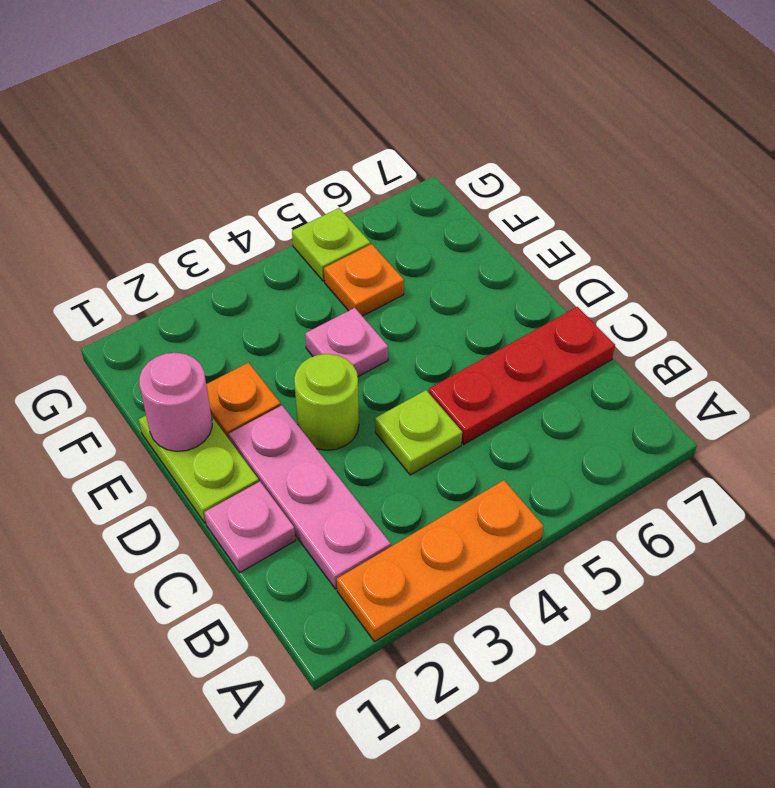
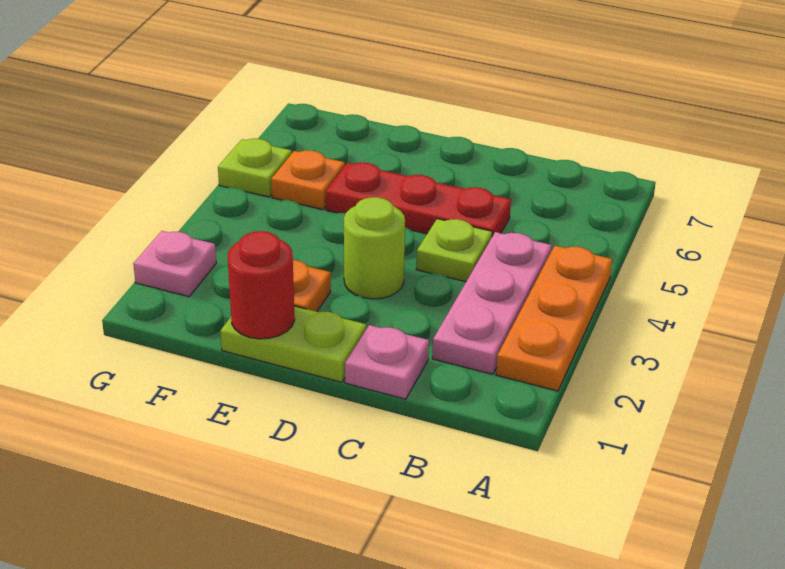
pink 1x3 plate [229,405,391,589] -> pink 1x3 plate turned to [432,232,552,374]
red 1x3 plate [428,307,615,444] -> red 1x3 plate turned to [326,163,511,237]
pink 1x1 round brick [139,353,212,452] -> red 1x1 round brick [228,231,295,339]
pink 1x1 plate [305,308,388,377] -> pink 1x1 plate moved to [133,231,216,297]

